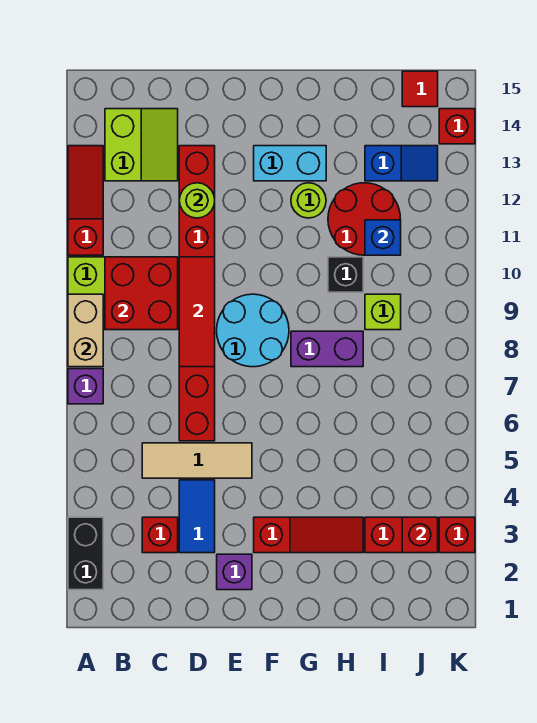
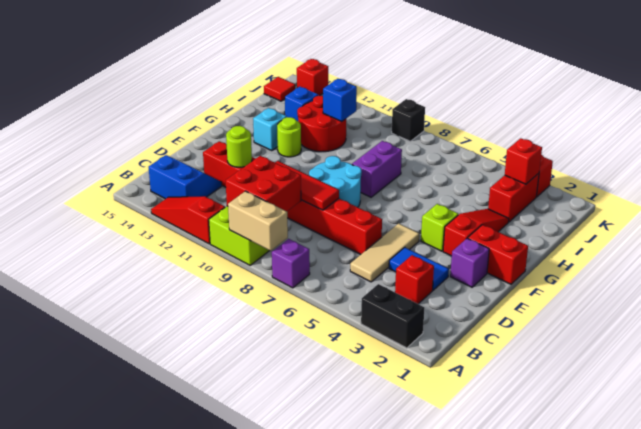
lime 2x2 slope [105,109,178,181] -> blue 2x2 slope [149,155,222,199]
none -> red 1x2 brick [468,225,528,284]
cyan 1x2 brick [254,146,326,181] -> cyan 1x1 brick [253,108,287,151]
black 1x1 brick [328,257,363,292] -> black 1x1 brick moved to [392,99,425,141]
lime 1x1 brick [365,294,401,330] -> lime 1x1 brick moved to [421,204,458,251]

